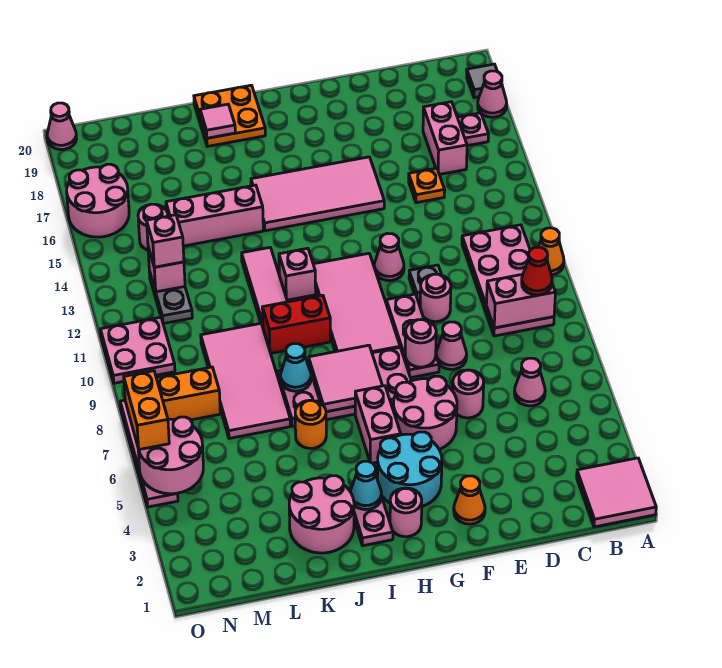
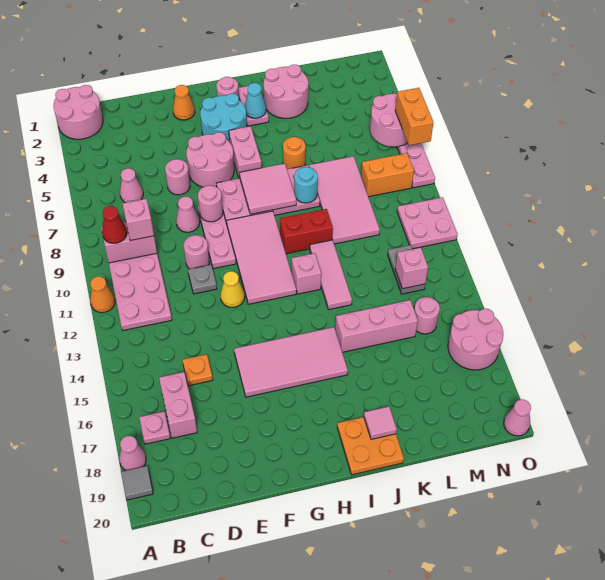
pink 2x2 tile [577,458,656,527] -> pink 2x2 round brick [53,85,103,139]
pink 1x1 cone [374,233,404,281] -> yellow 1x1 cone [220,271,245,307]
cyan 1x1 cone [281,344,311,391] -> cyan 1x1 round brick [294,167,318,203]
pink 1x1 brick [147,215,184,267] -> pink 1x1 brick moved to [123,199,154,241]

